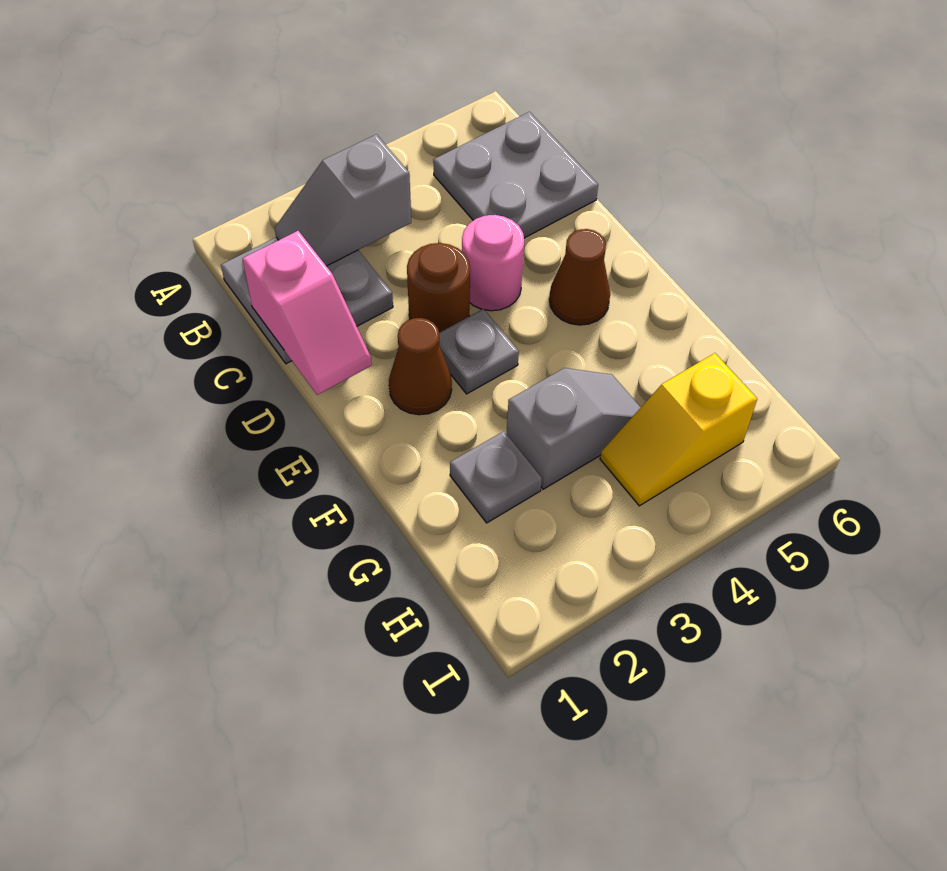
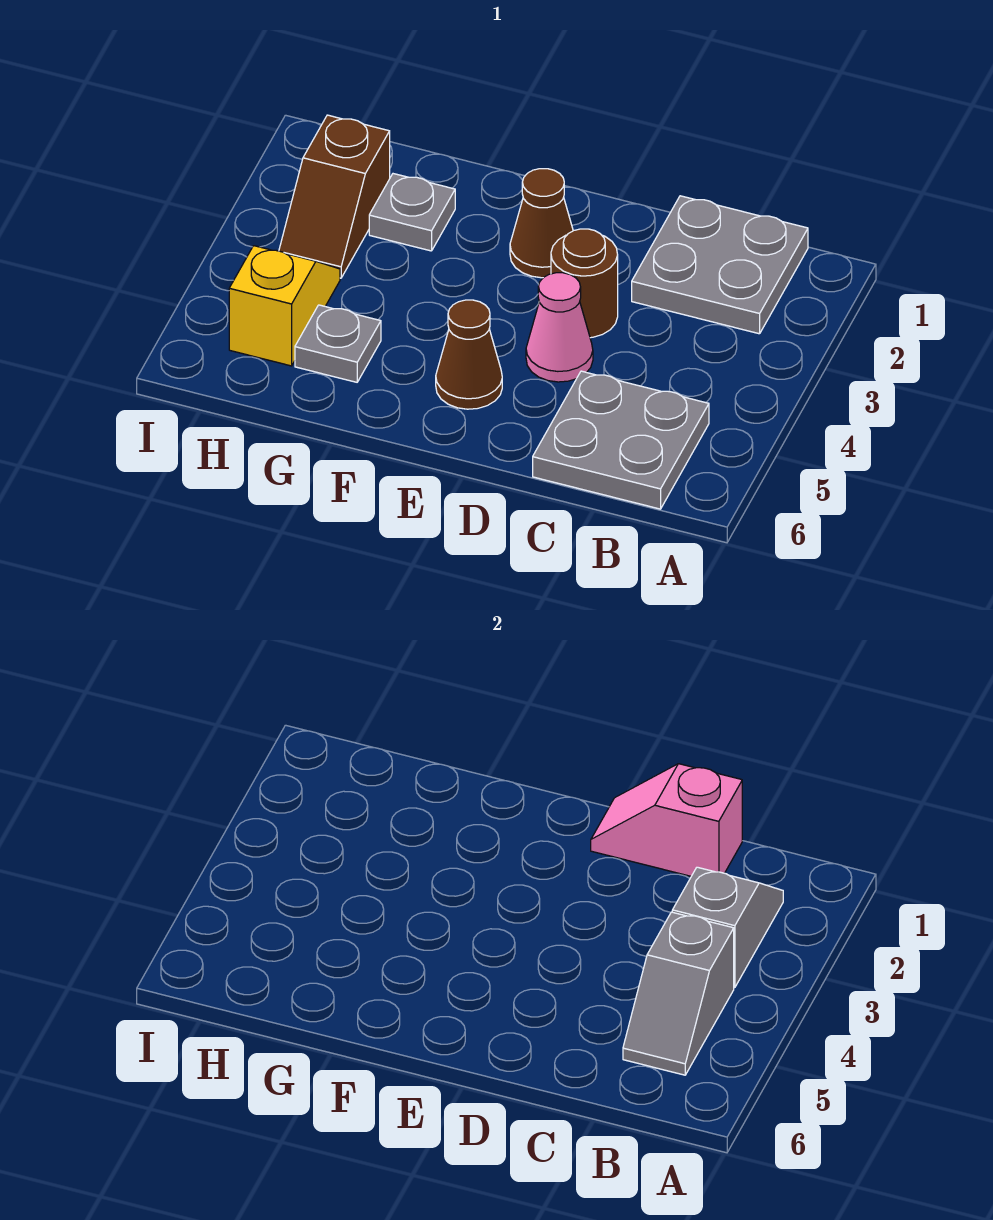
pink 1x1 round brick [462,215,524,311] -> pink 1x1 cone [526,273,593,382]
grey 1x1 plate [439,309,519,394] -> grey 1x1 plate moved to [295,305,381,382]
grey 1x2 slope [507,368,641,489] -> grey 1x2 slope moved to [623,912,734,1075]
none -> brown 1x2 slope [279,115,390,278]

